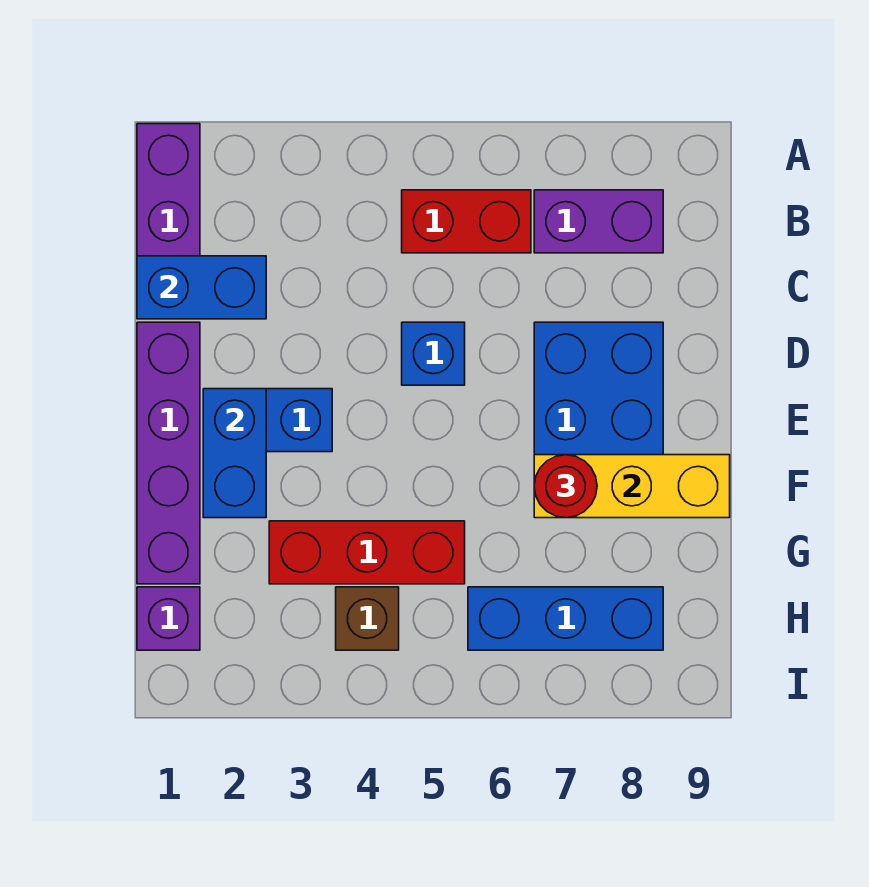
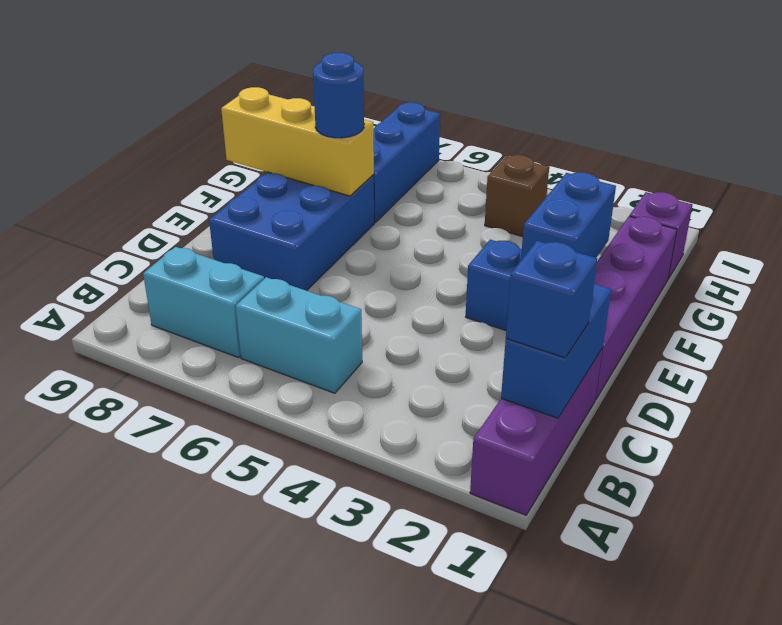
red 1x2 brick [402,190,531,253] -> cyan 1x2 brick [236,277,362,393]
purple 1x2 brick [534,190,663,253] -> cyan 1x2 brick [143,247,264,357]
blue 1x2 brick [137,256,266,319] -> blue 1x2 brick turned to [501,284,611,418]
blue 1x1 brick [402,322,465,385] -> blue 1x1 brick moved to [506,241,597,358]
red 1x1 round brick [534,455,597,518] -> blue 1x1 round brick [313,52,364,138]
red 1x3 brick [269,521,465,584] -> none
blue 1x3 brick [468,587,663,650] -> blue 1x3 brick turned to [373,102,440,223]

